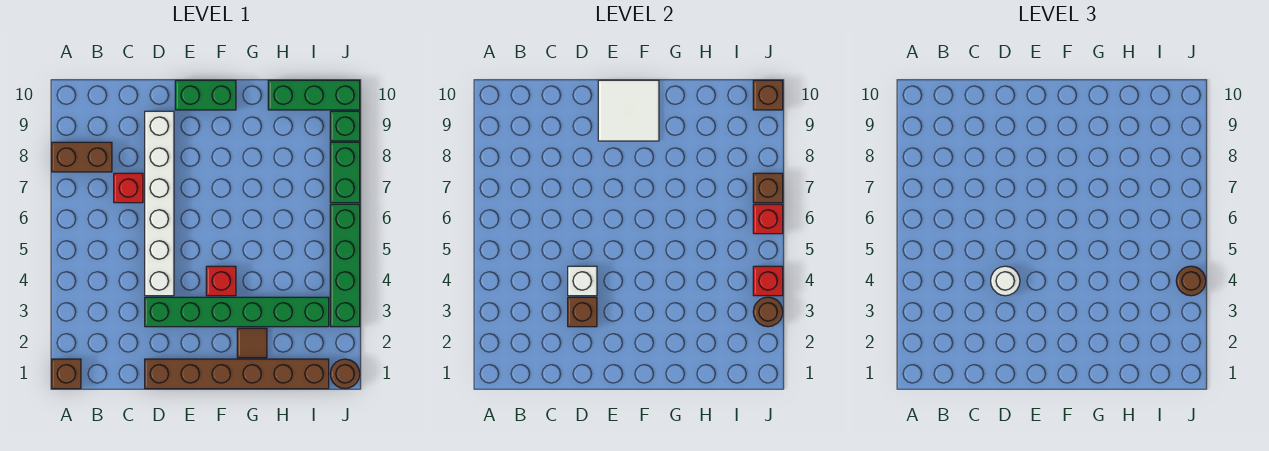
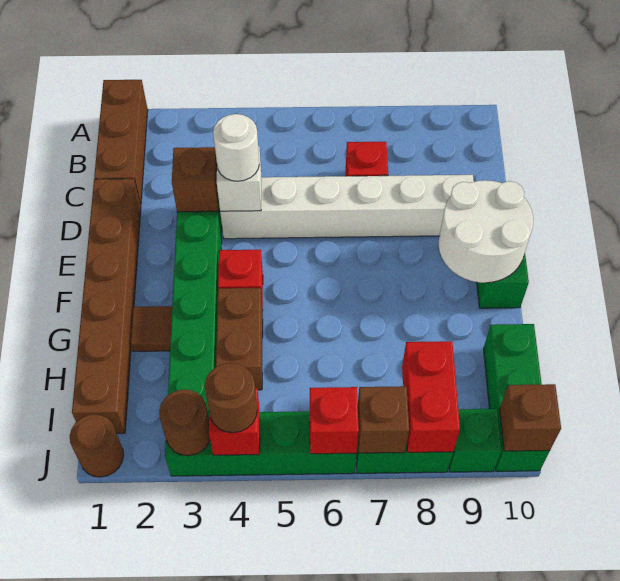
brown 1x1 brick [52,359,81,389] -> brown 1x3 brick [94,80,148,205]
brown 1x2 brick [52,142,112,172] -> brown 1x2 brick moved to [216,288,263,390]
white 2x2 tile [598,80,659,141] -> white 2x2 round brick [439,180,533,283]
none -> red 1x2 brick [402,341,460,452]

